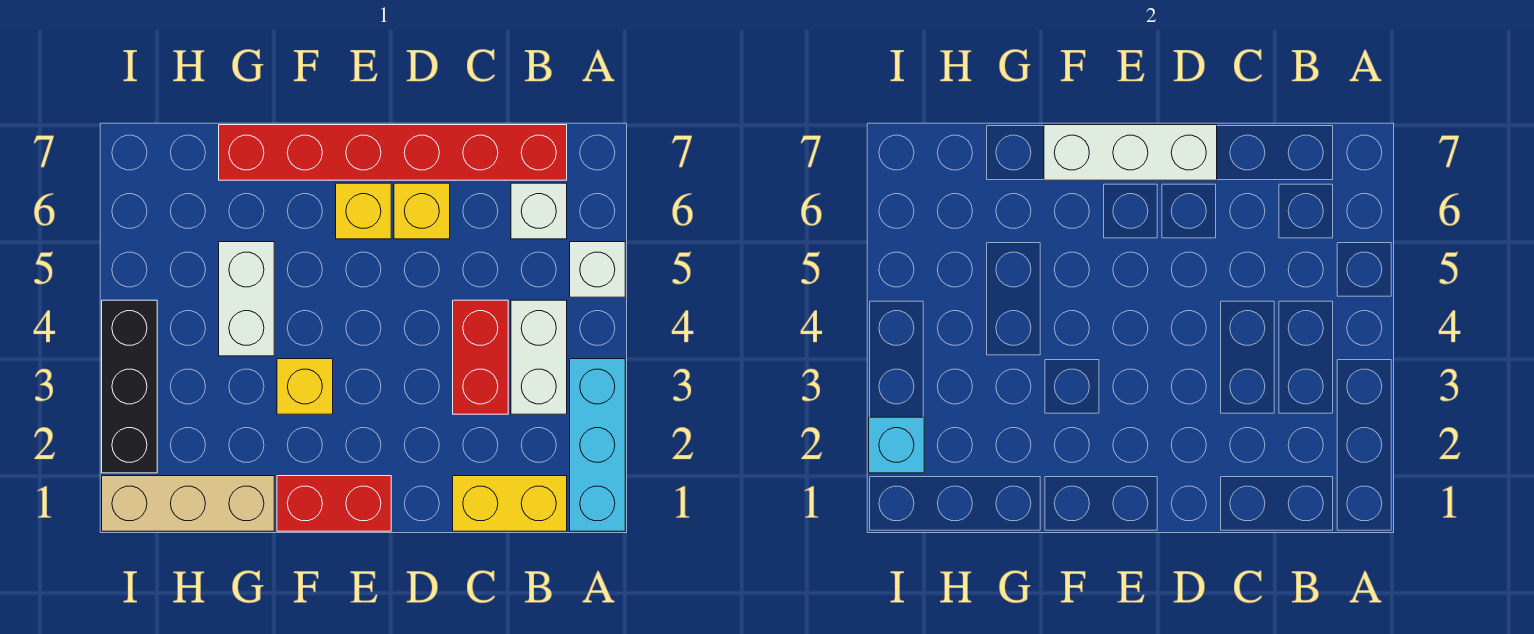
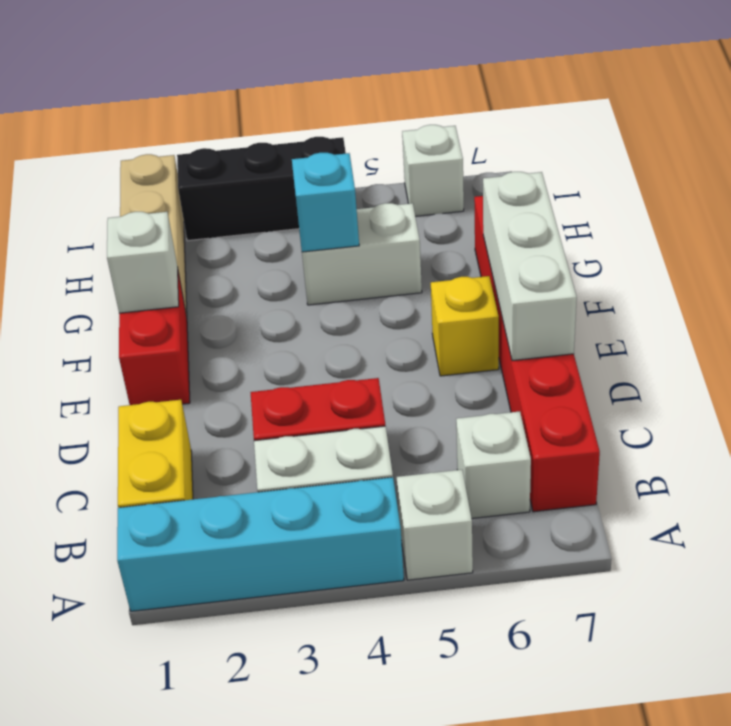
cyan 1x3 brick [570,359,625,531] -> cyan 1x4 brick [117,477,404,611]
yellow 1x1 brick [394,183,450,239] -> none
none -> white 1x1 brick [107,212,179,313]
yellow 1x1 brick [277,359,333,414] -> none
cyan 1x1 brick [869,417,924,473] -> cyan 1x1 brick moved to [292,153,359,252]
none -> white 1x1 brick [402,125,464,216]

